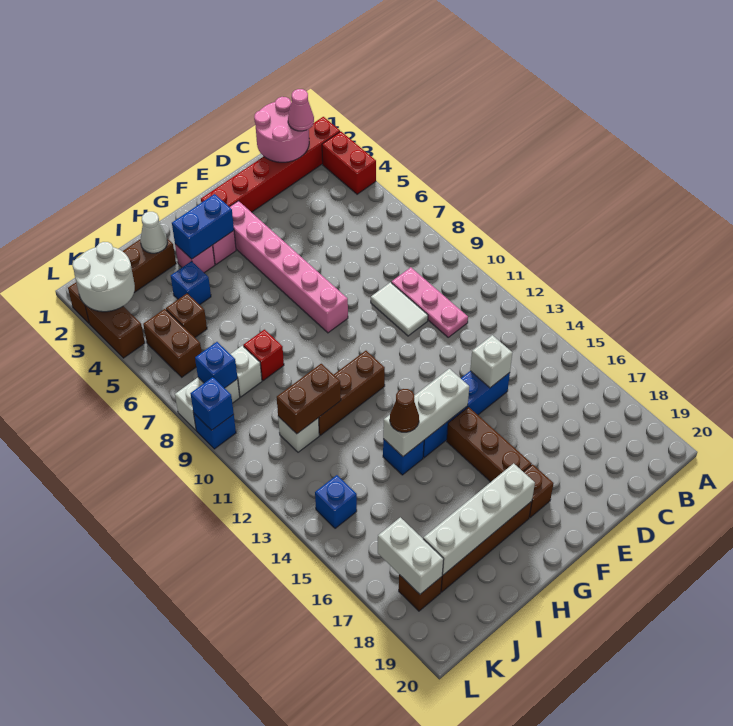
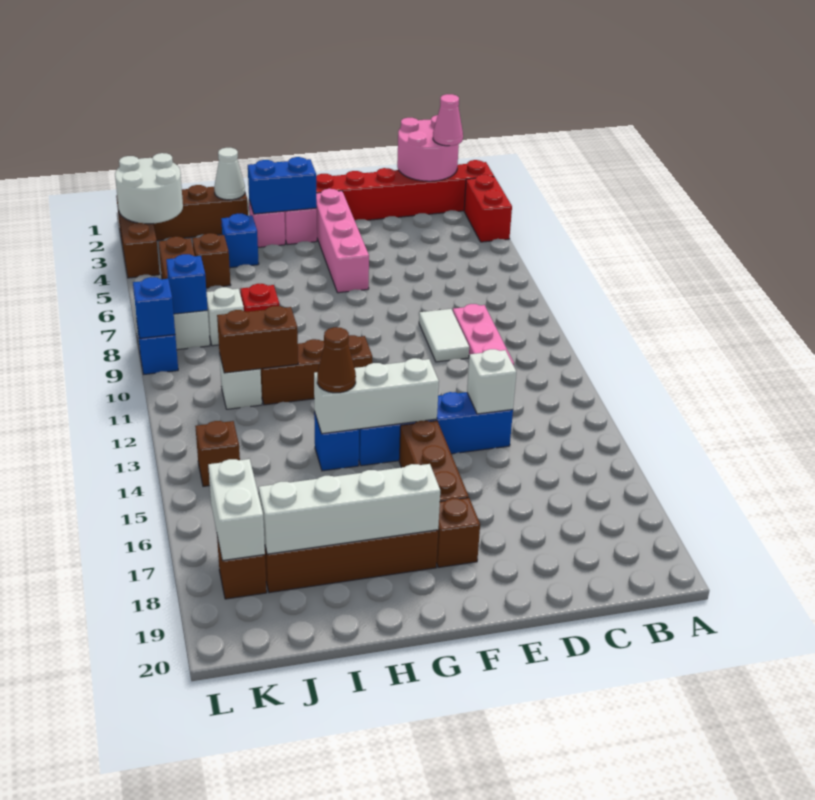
pink 1x6 brick [230,201,348,333] -> pink 1x4 brick [316,189,369,293]
blue 1x1 brick [315,475,357,528] -> brown 1x1 brick [195,421,240,487]

